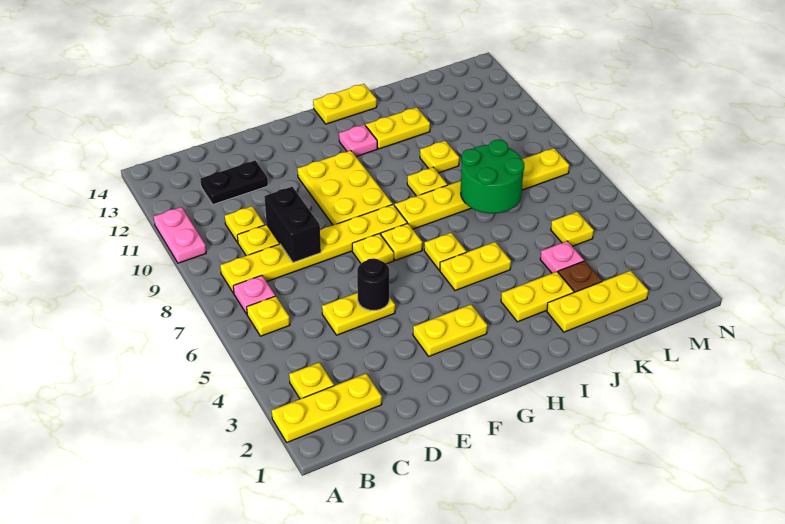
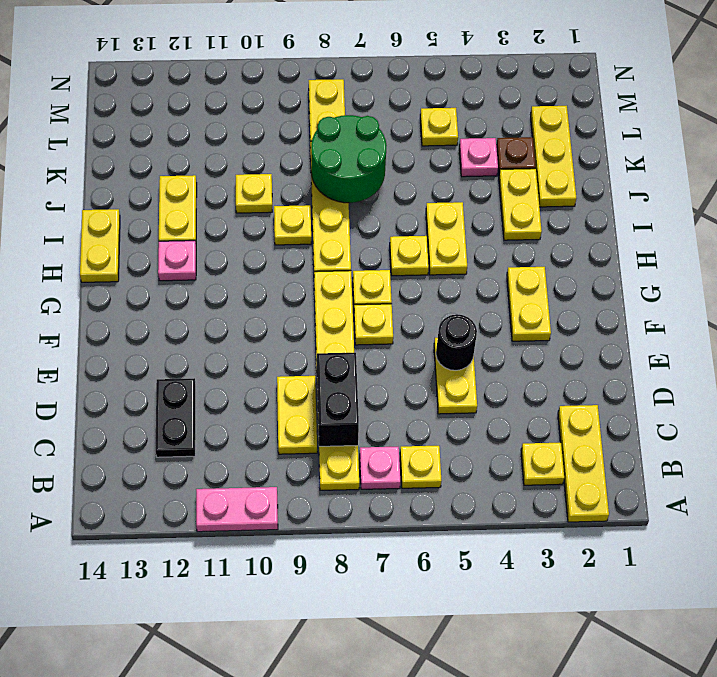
yellow 1x1 plate [225,206,265,243] -> none
black 1x2 brick [264,187,321,263] -> black 1x2 brick turned to [317,353,359,446]
yellow 2x3 plate [297,151,392,225] -> none

